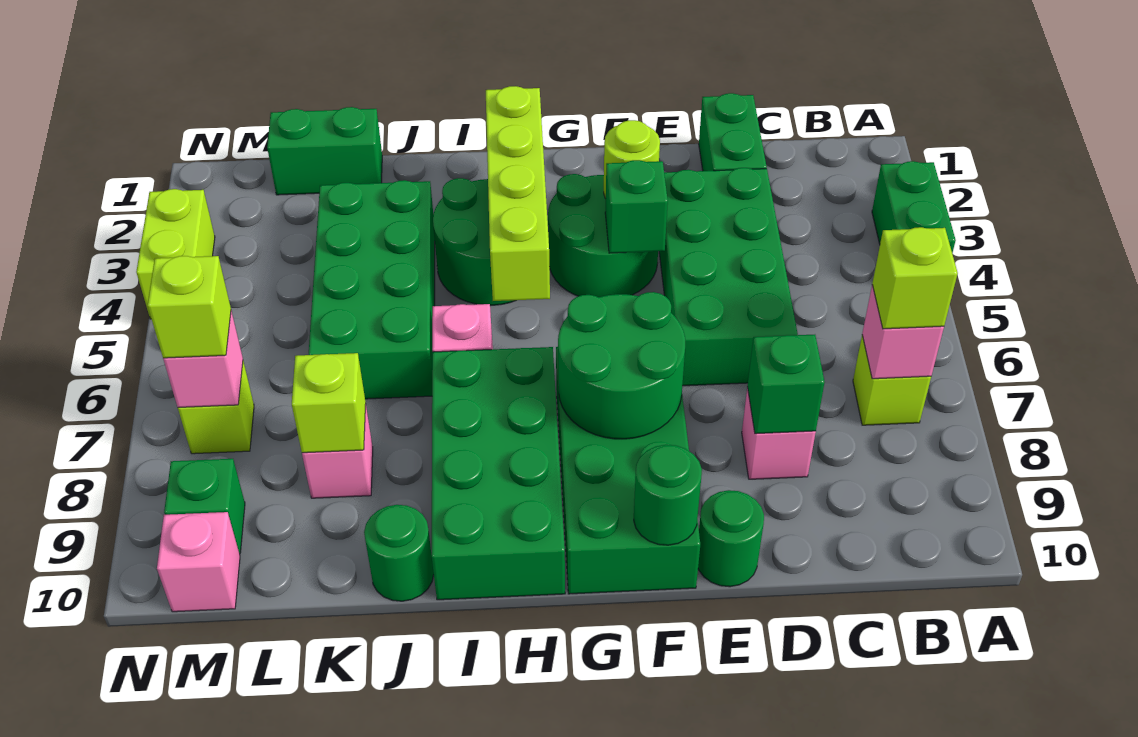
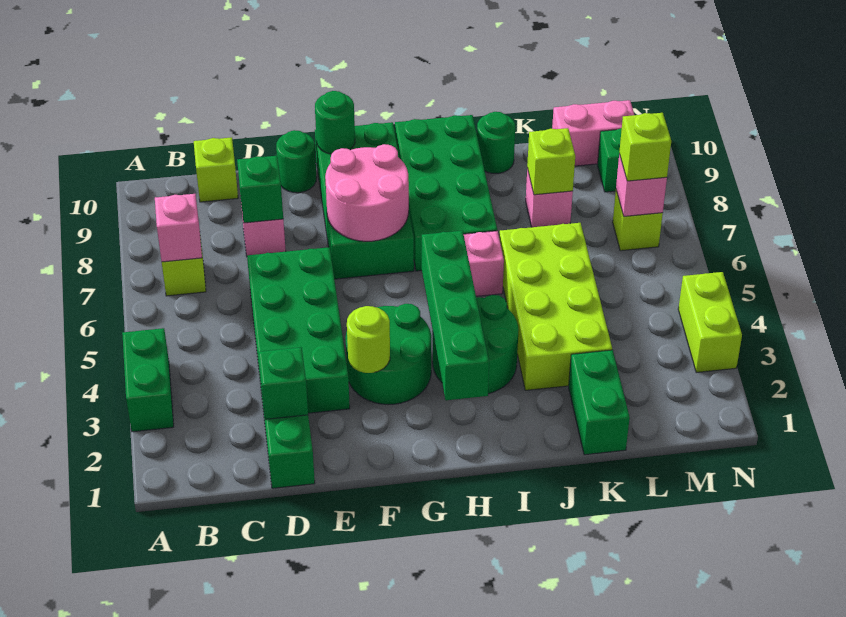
lime 1x1 brick [872,227,958,329] -> lime 1x1 brick moved to [194,137,238,202]
green 1x1 brick [605,160,668,253] -> green 1x1 brick moved to [258,347,308,419]
green 2x2 round brick [558,292,685,439] -> pink 2x2 round brick [325,144,409,241]
lime 1x4 brick [486,86,550,301] -> green 1x4 brick [422,231,489,400]
green 2x4 brick [309,180,435,399] -> lime 2x4 brick [499,223,612,390]
green 1x2 brick [267,107,382,195] -> green 1x2 brick turned to [569,350,630,455]
pink 1x1 brick [157,512,240,612] -> pink 1x2 brick [552,100,634,166]

